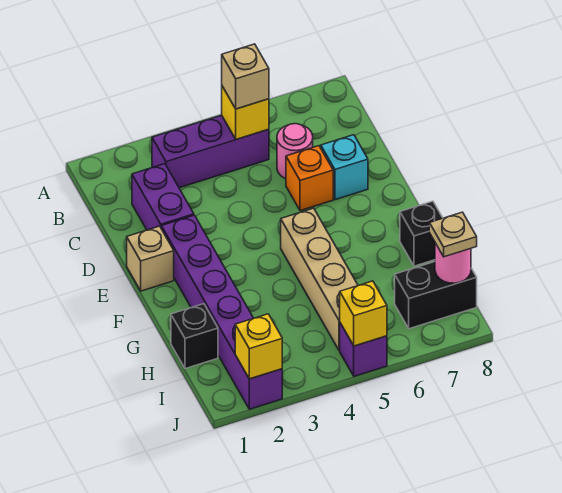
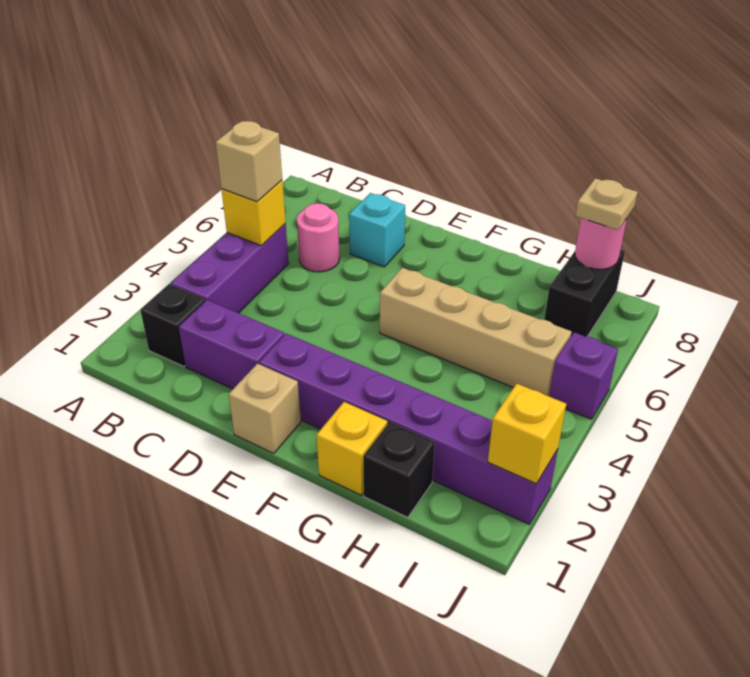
orange 1x1 brick [286,146,333,211] -> none
black 1x1 brick [400,201,442,266] -> black 1x1 brick moved to [140,284,205,366]
yellow 1x1 brick [340,281,387,346] -> yellow 1x1 brick moved to [317,402,387,495]

